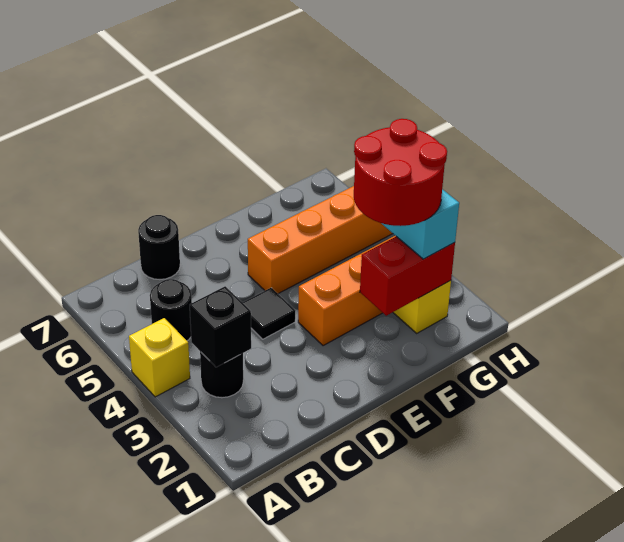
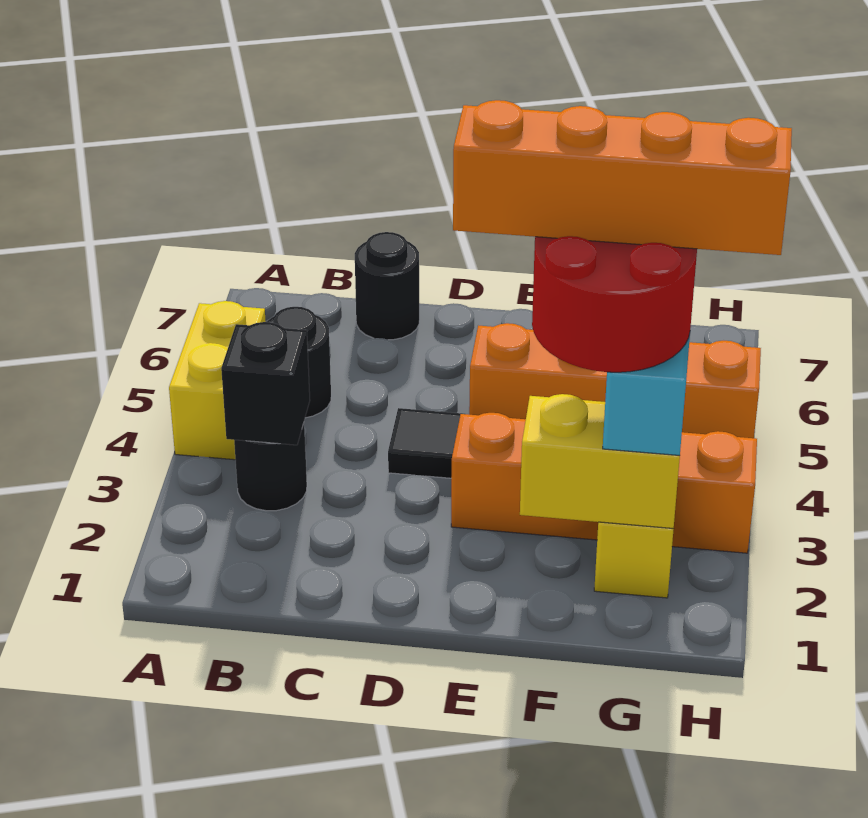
yellow 1x1 brick [129,318,190,397] -> yellow 1x2 brick [169,301,266,460]
none -> orange 1x4 brick [453,100,792,255]
red 1x2 brick [360,237,455,316] -> yellow 1x2 brick [520,394,680,529]

